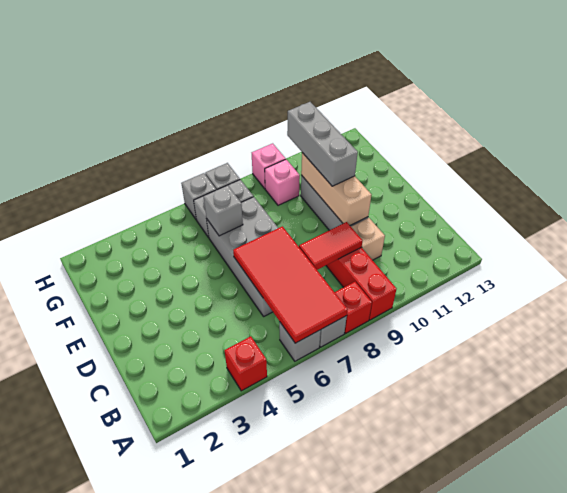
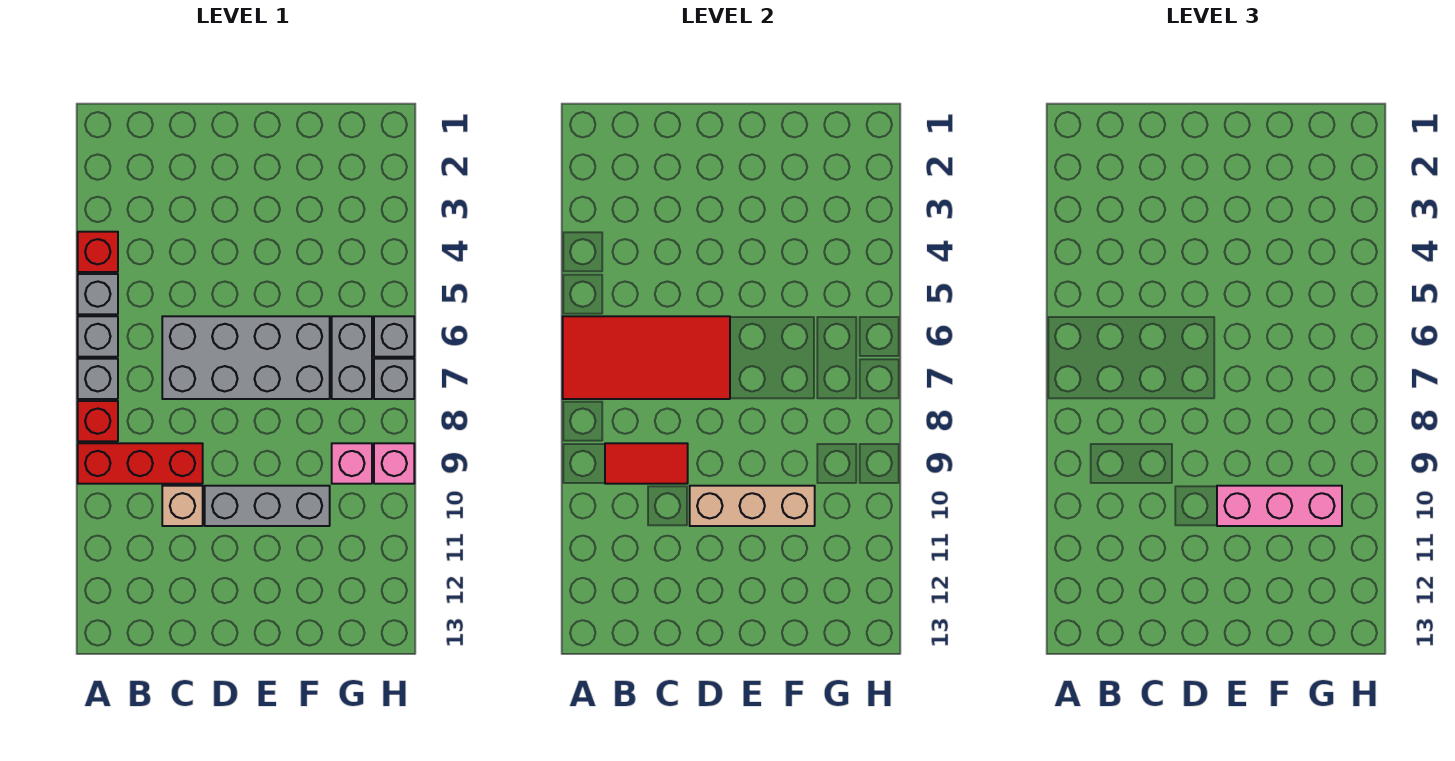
red 1x2 tile [299,222,362,270] -> red 1x2 tile turned to [605,443,688,484]
grey 1x3 brick [287,102,358,186] -> pink 1x3 brick [1217,486,1342,526]
grey 1x1 brick [204,185,243,236] -> grey 1x1 brick moved to [78,274,118,314]

